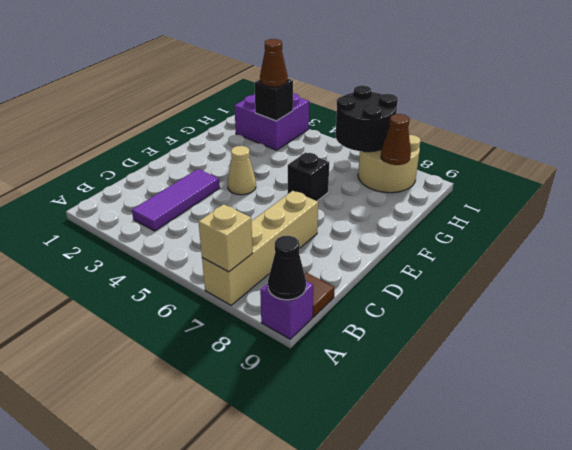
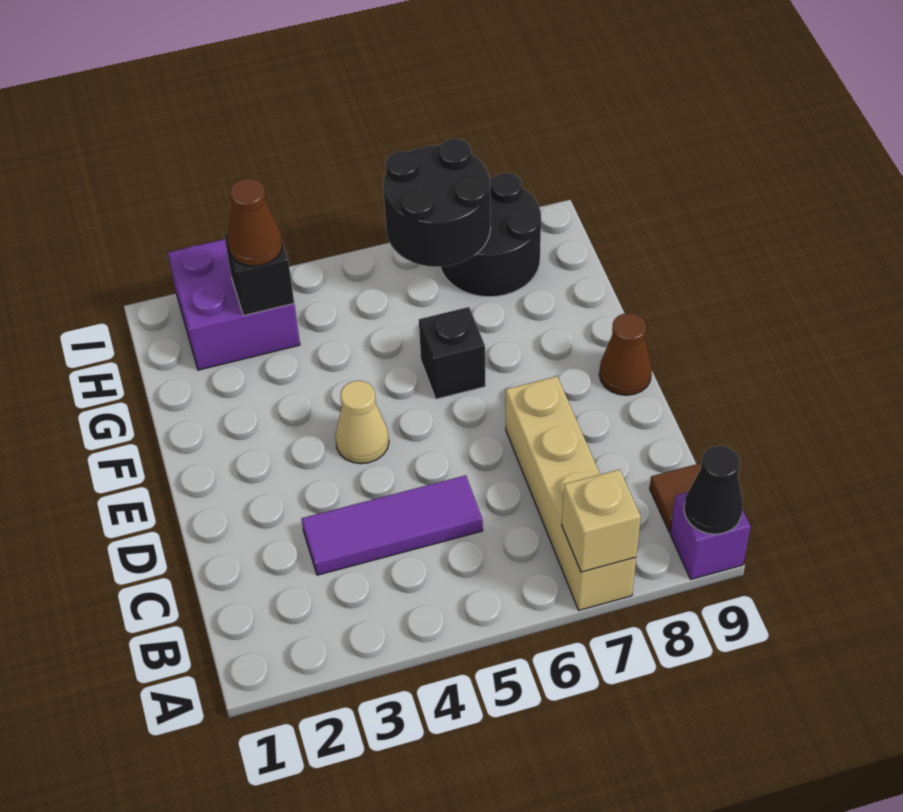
purple 1x3 tile [132,169,220,231] -> purple 1x3 tile turned to [301,475,483,575]
tan 2x2 round brick [358,135,421,193] -> black 2x2 round brick [441,173,541,297]
brown 1x1 cone [381,114,411,165] -> brown 1x1 cone moved to [599,313,652,395]

